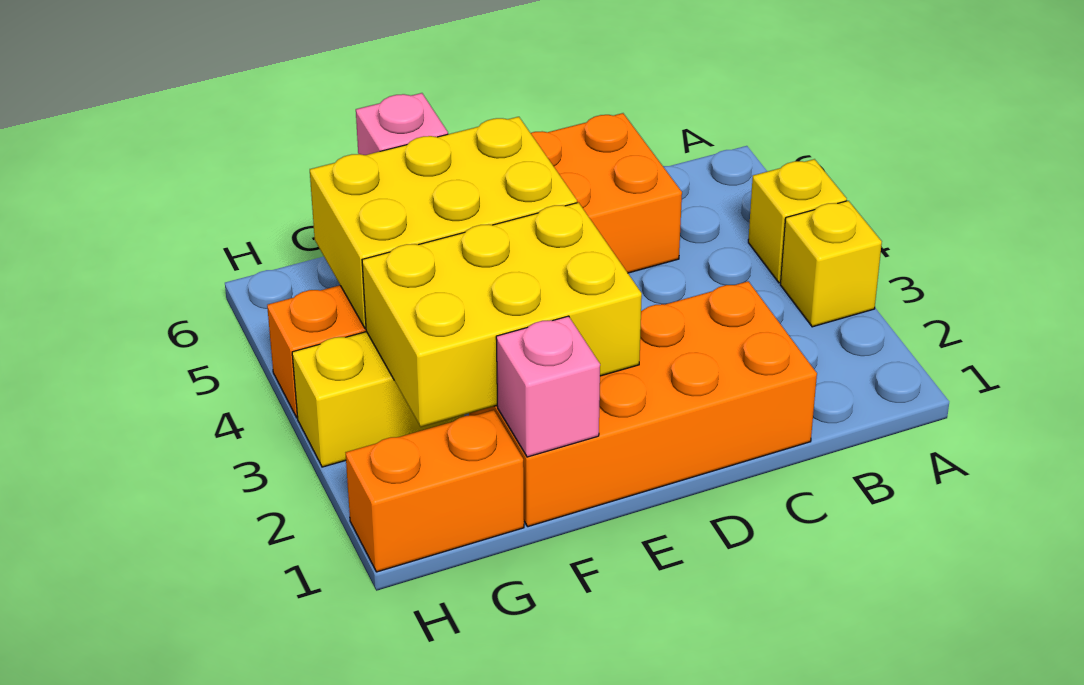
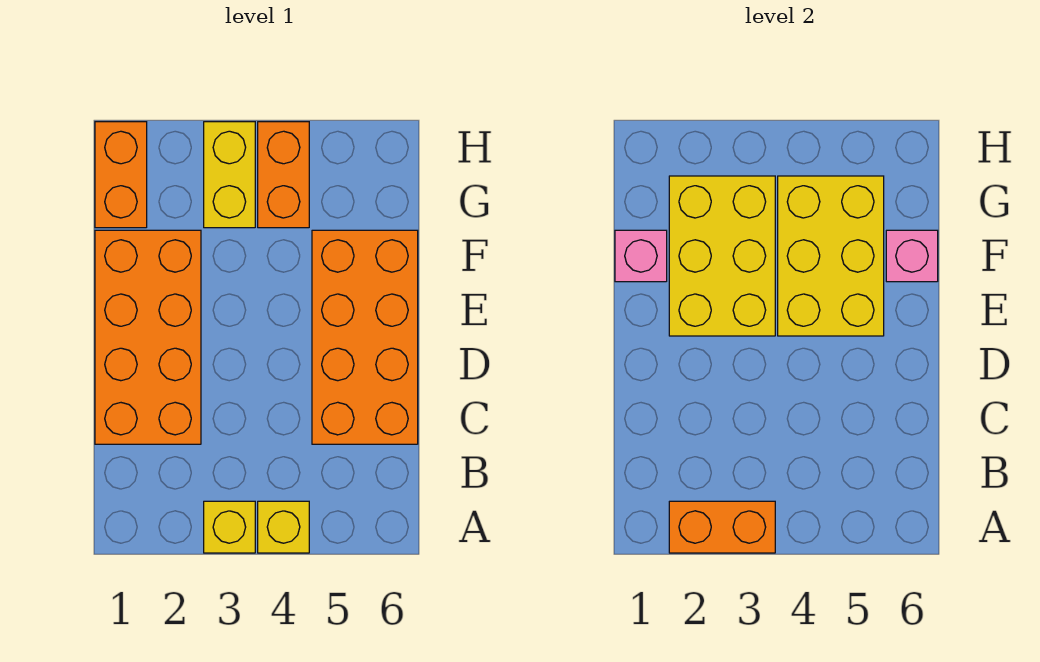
none -> orange 1x2 brick [669,501,775,553]

